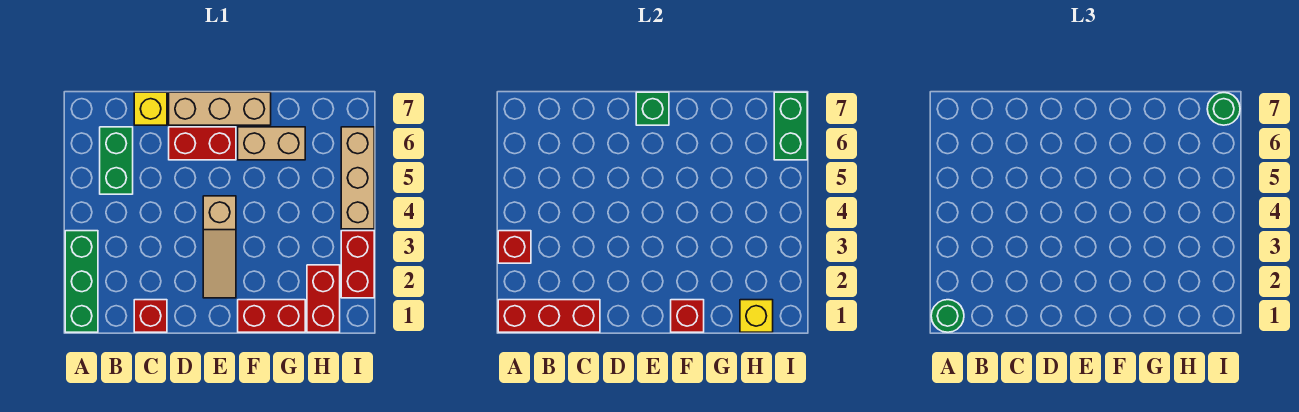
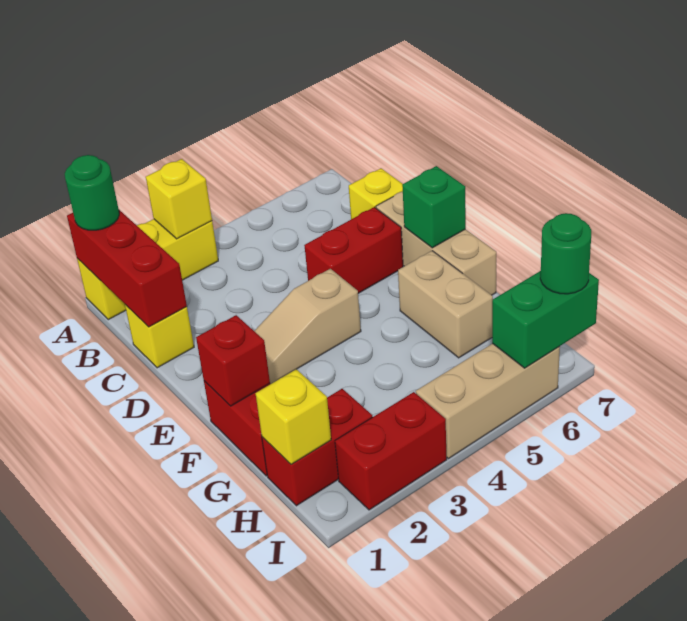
green 1x3 brick [65,231,98,332] -> yellow 1x3 brick [77,219,218,320]
red 1x1 brick [498,231,531,263] -> yellow 1x1 brick [146,159,212,239]
green 1x2 brick [100,127,133,194] -> none
red 1x1 brick [134,300,167,332] -> yellow 1x1 brick [125,305,194,368]
red 1x2 brick [169,127,236,160] -> red 1x2 brick turned to [304,207,403,293]

